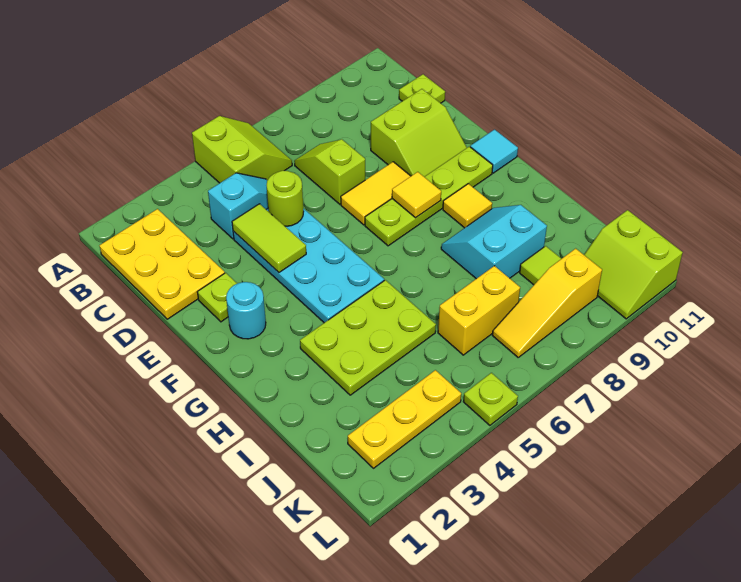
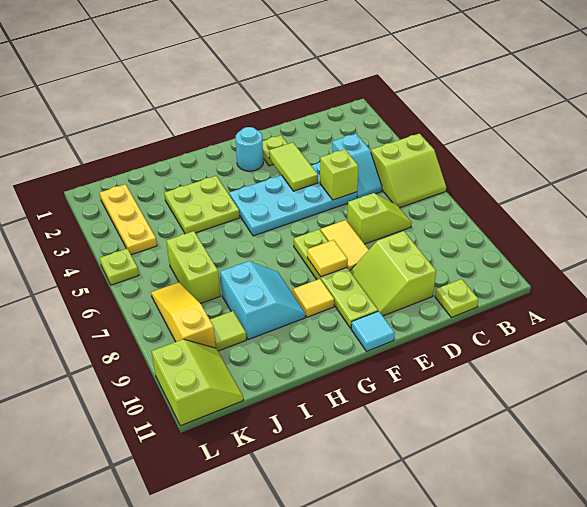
yellow 2x3 plate [100,209,225,319] -> none
lime 1x2 tile [232,204,306,272] -> lime 1x2 tile turned to [269,142,318,191]
lime 1x1 round brick [267,171,304,226] -> lime 1x1 brick [320,149,358,200]
lime 2x3 plate [300,280,436,395] -> lime 2x2 plate [164,176,240,234]
yellow 1x2 brick [438,266,520,355] -> lime 1x2 brick [166,231,220,304]
lime 2x2 slope [584,210,683,319] -> lime 2x2 slope turned to [151,339,243,426]

